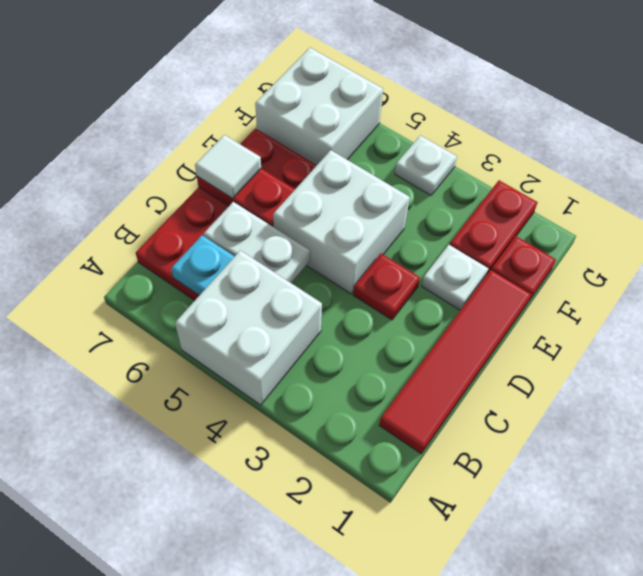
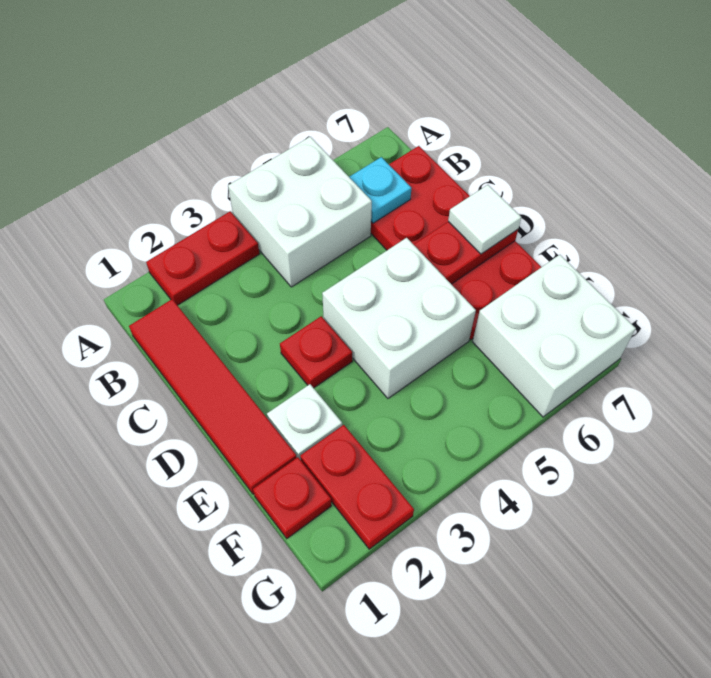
none -> red 1x2 plate [146,211,259,305]
white 1x2 plate [204,202,310,283] -> none
white 1x1 plate [395,135,457,195] -> none

